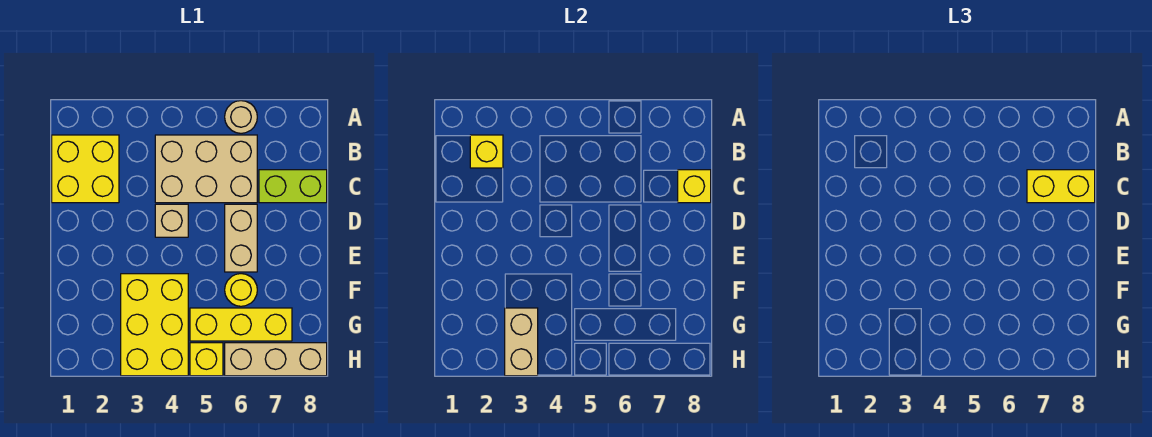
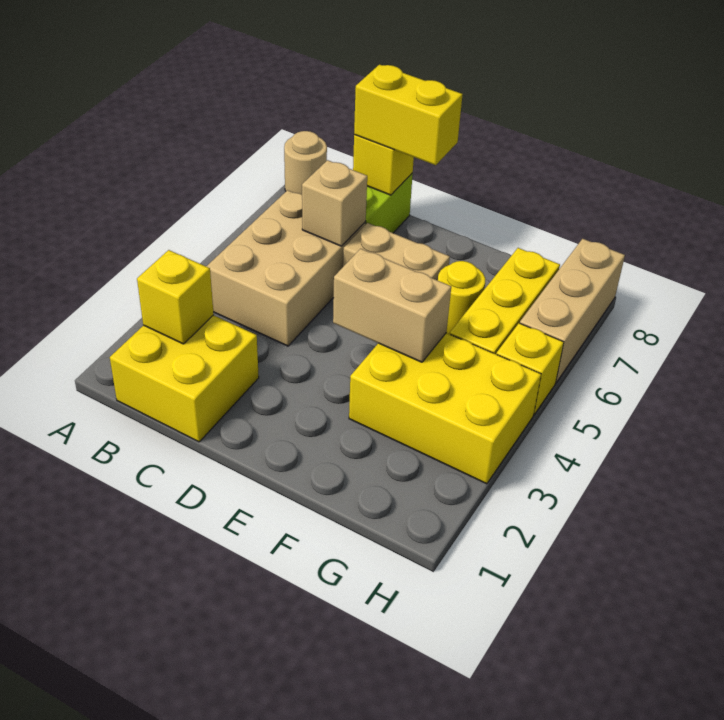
tan 1x1 round brick [225,101,257,133] -> tan 1x1 round brick moved to [284,131,327,194]
yellow 1x2 brick [1027,170,1095,203] -> yellow 1x2 brick turned to [354,65,463,165]
tan 1x1 brick [155,204,188,237] -> tan 1x1 brick moved to [302,160,367,246]
tan 1x2 brick [505,308,538,376] -> tan 1x2 brick moved to [333,249,451,362]

